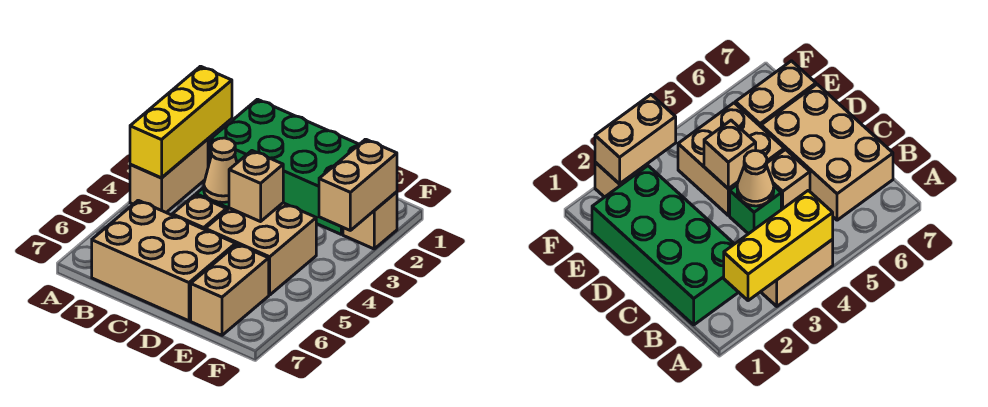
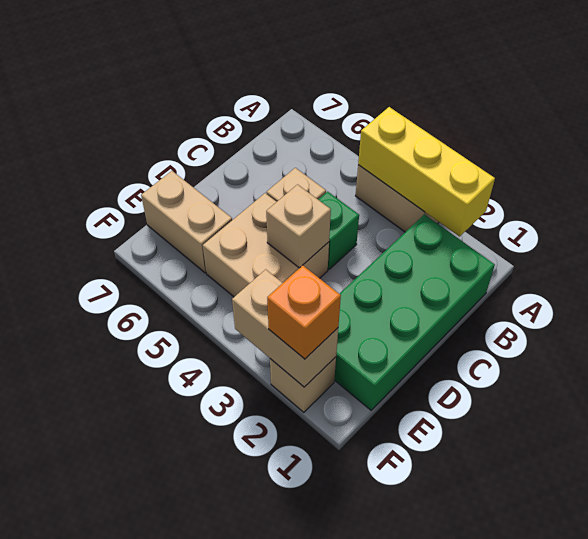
tan 2x3 brick [92,200,236,321] -> none
tan 1x1 cone [204,138,237,202] -> none
none -> orange 1x1 brick [267,265,341,359]

